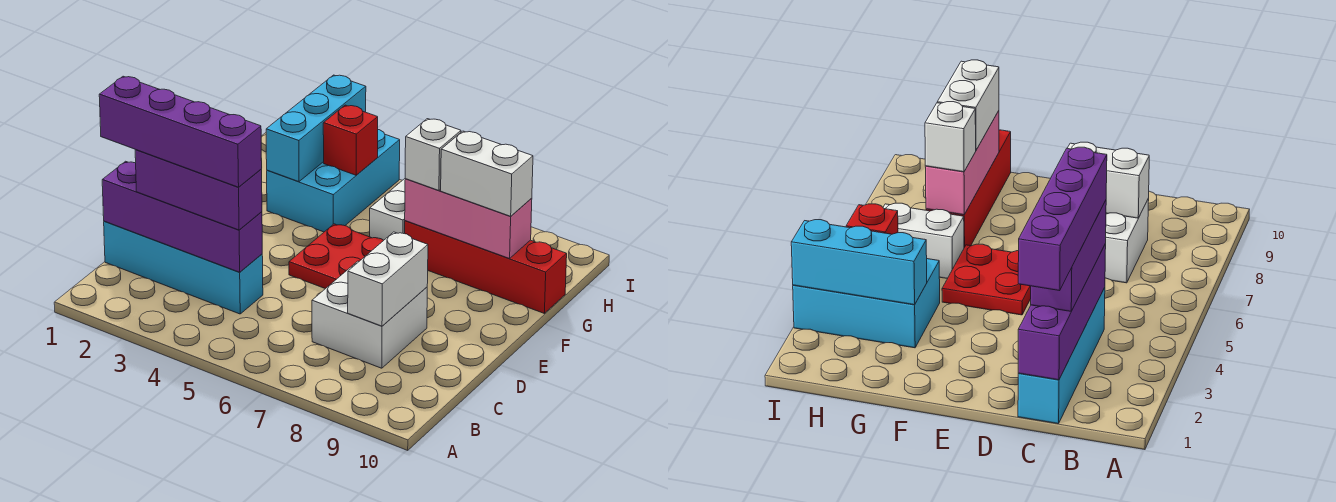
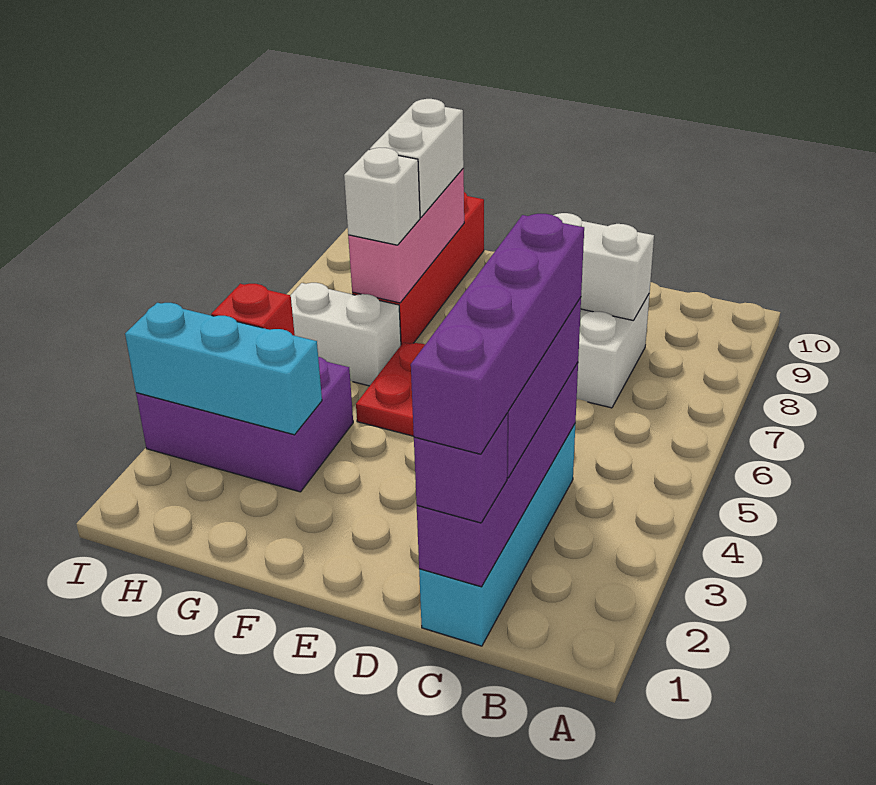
none -> purple 1x1 brick [414,413,508,523]
cyan 2x3 brick [267,130,400,232] -> purple 2x3 brick [136,357,353,492]

